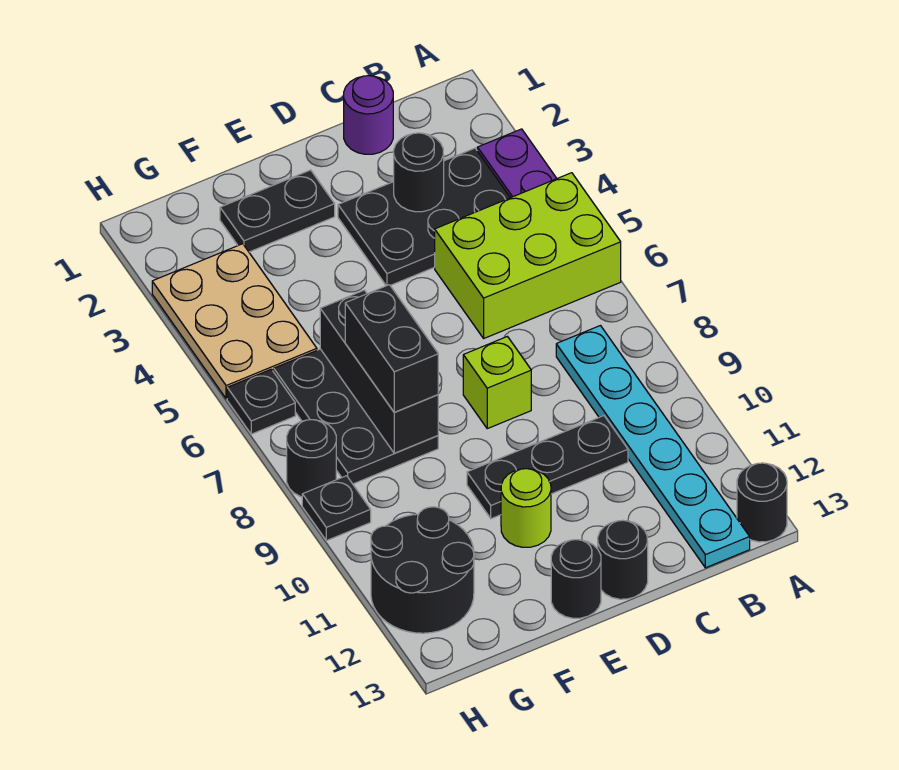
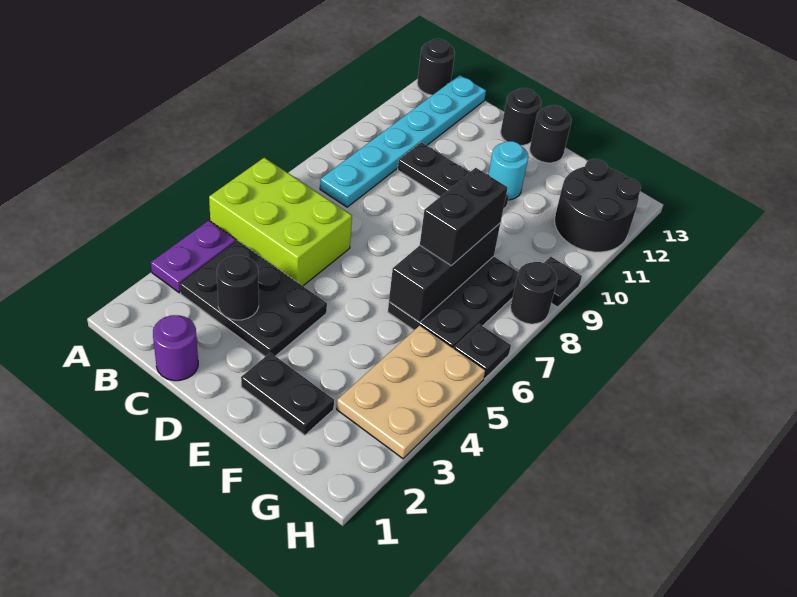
lime 1x1 brick [463,337,531,429] -> none
lime 1x1 round brick [501,469,551,547] -> cyan 1x1 round brick [488,141,529,200]

